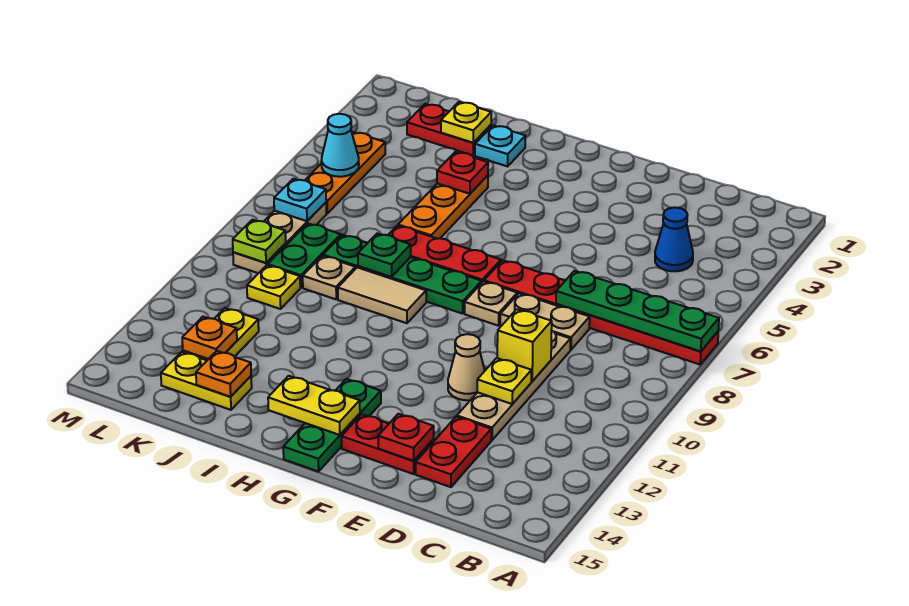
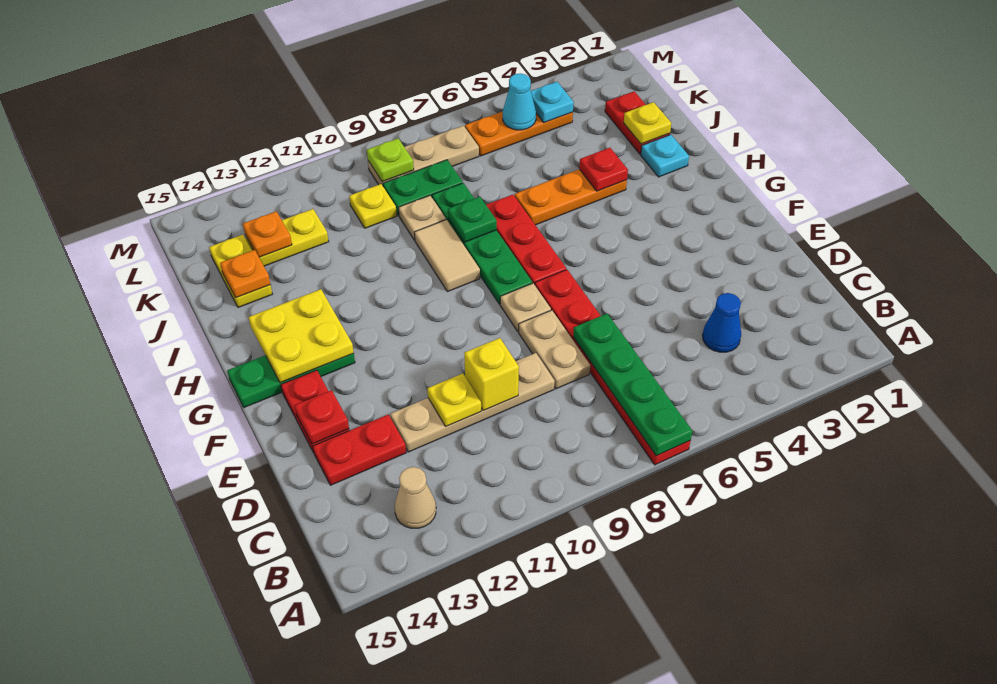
tan 1x1 cone [448,334,485,400] -> tan 1x1 cone moved to [395,467,436,528]
yellow 1x2 plate [268,376,360,435] -> yellow 2x2 plate [249,289,354,383]
cyan 1x1 plate [274,179,326,221] -> cyan 1x1 plate moved to [531,82,574,123]

